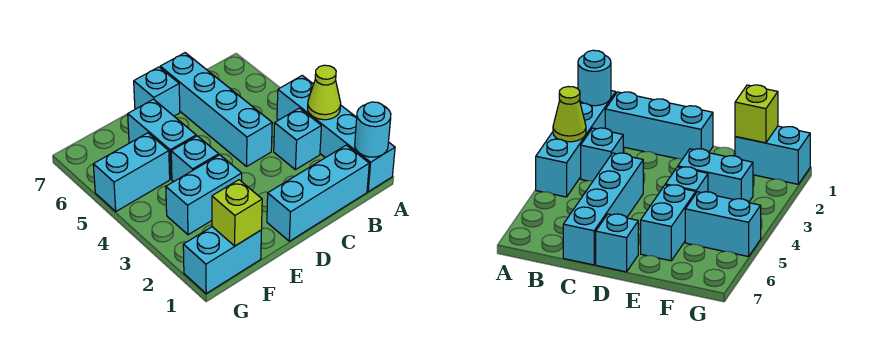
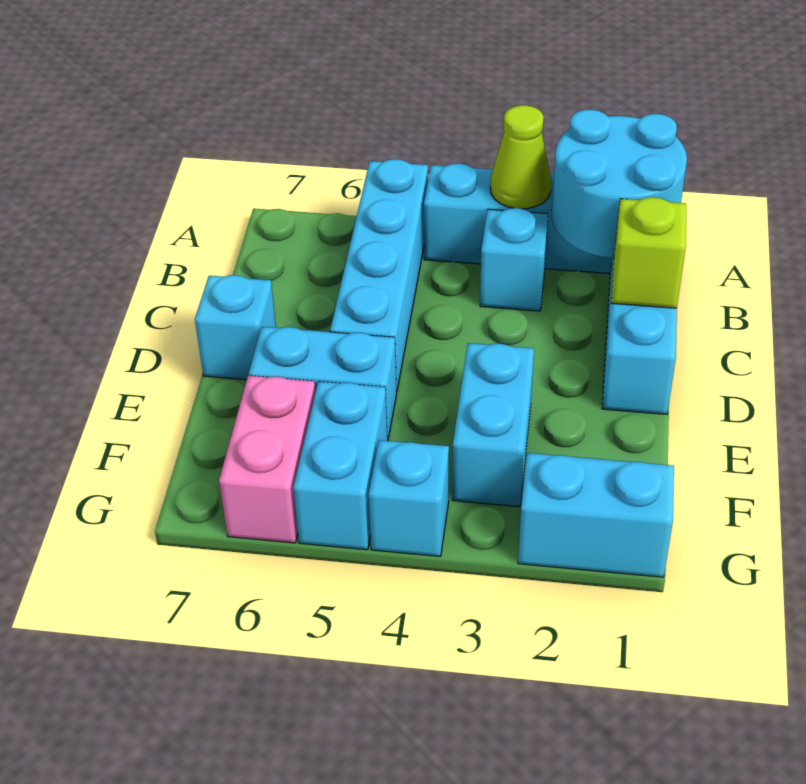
cyan 1x1 round brick [355,102,391,157] -> cyan 2x2 round brick [552,110,687,258]
cyan 1x4 brick [160,53,272,166] -> cyan 1x4 brick turned to [330,159,428,391]
cyan 1x1 brick [171,136,219,182] -> cyan 1x1 brick moved to [369,440,449,556]
cyan 1x2 brick [183,227,261,293] -> cyan 1x2 brick turned to [518,453,674,577]
lime 1x1 brick [212,180,262,246] -> lime 1x1 brick moved to [611,197,686,308]
none -> pink 1x2 brick [219,376,316,543]

